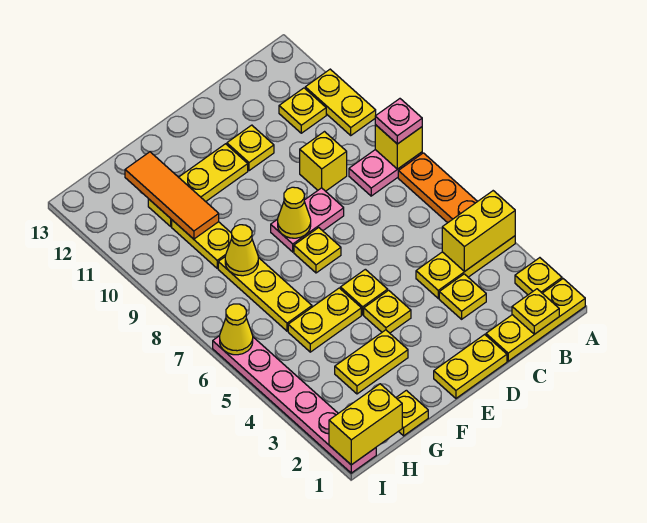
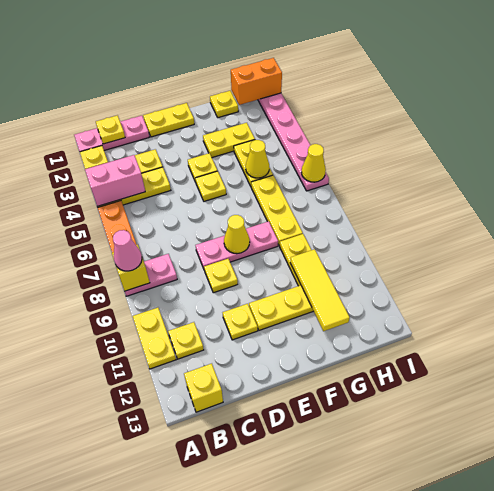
yellow 1x3 plate [486,279,585,361] -> pink 1x3 plate [74,116,149,152]
yellow 1x2 brick [442,191,515,271] -> pink 1x2 brick [85,155,145,206]
pink 1x1 plate [375,99,422,144] -> pink 1x1 cone [113,230,142,271]
yellow 1x1 brick [300,132,347,191] -> yellow 1x1 brick moved to [184,364,223,412]
pink 1x2 plate [271,188,344,252] -> pink 1x3 plate [195,221,278,269]
yellow 1x1 plate [294,228,341,273] -> yellow 1x1 plate moved to [204,259,238,293]
yellow 1x2 plate [288,288,361,352] -> yellow 1x2 plate turned to [234,140,273,186]
yellow 1x1 cone [225,225,258,276] -> yellow 1x1 cone moved to [246,140,269,178]
orange 1x3 tile [125,152,219,239] -> yellow 1x3 tile [290,249,350,331]
yellow 1x2 brick [329,384,402,465] -> orange 1x2 brick [231,58,282,105]

